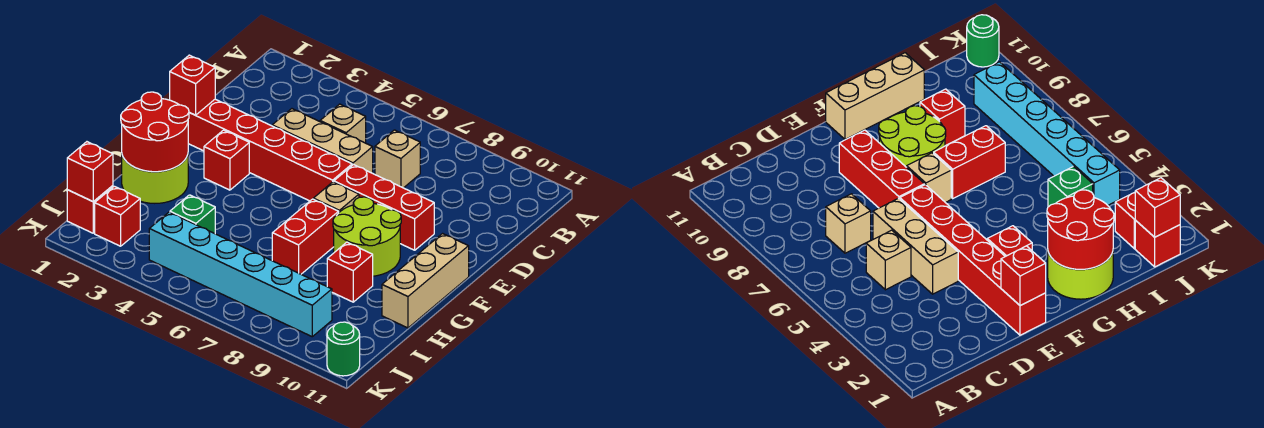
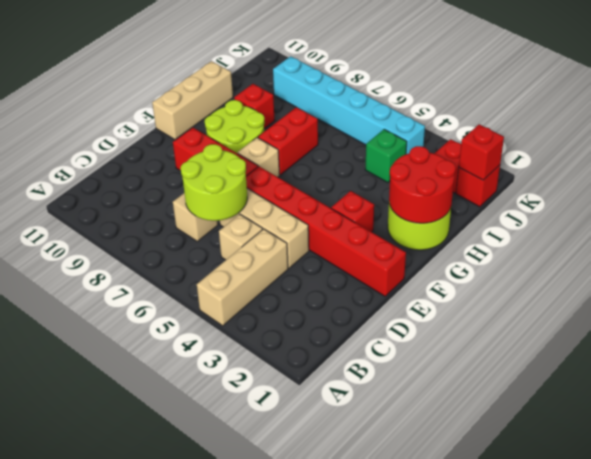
none -> tan 1x3 brick [197,229,288,326]
none -> lime 2x2 round brick [181,144,247,221]
red 1x1 brick [170,55,215,115] -> none
green 1x1 round brick [327,322,360,376] -> none

